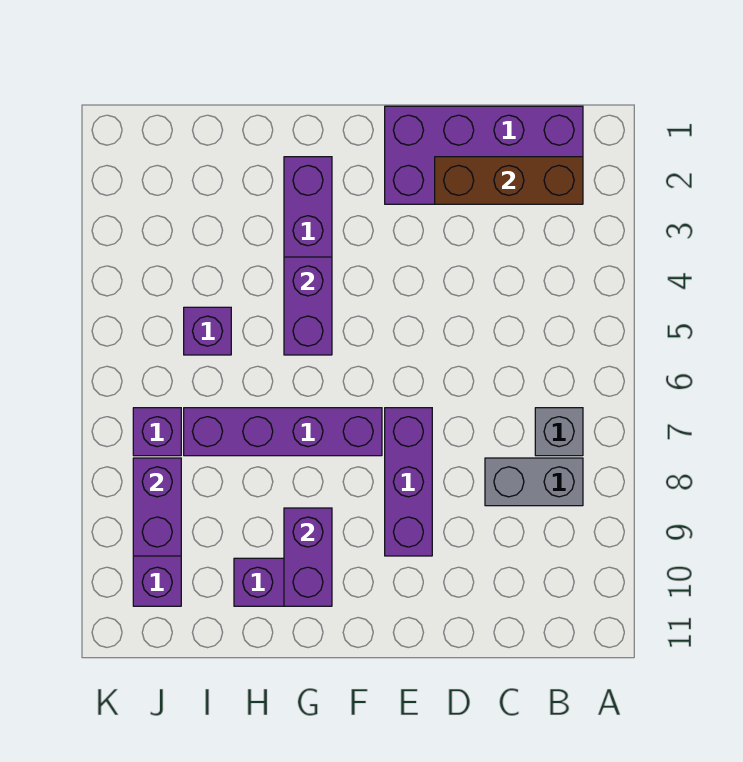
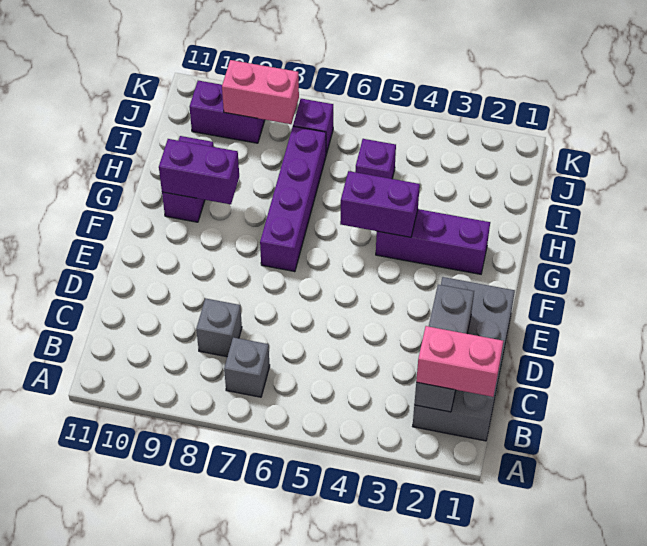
purple 2x4 brick [385,106,583,204] -> grey 2x4 brick [413,277,515,441]
none -> pink 1x2 brick [416,326,503,397]
brown 1x3 brick [435,157,583,204] -> grey 1x3 brick [414,284,474,412]
grey 1x2 brick [485,458,583,506] -> grey 1x1 brick [196,298,242,357]
purple 1x3 brick [385,408,432,556] -> none
purple 1x2 brick [133,458,181,556] -> pink 1x2 brick [222,60,299,124]

